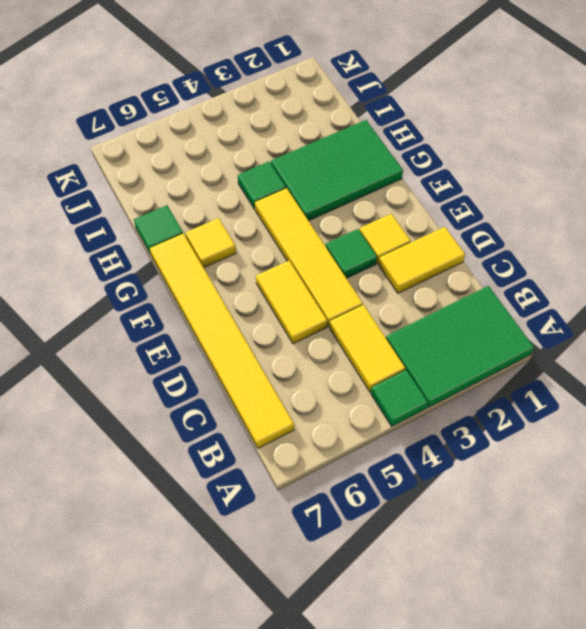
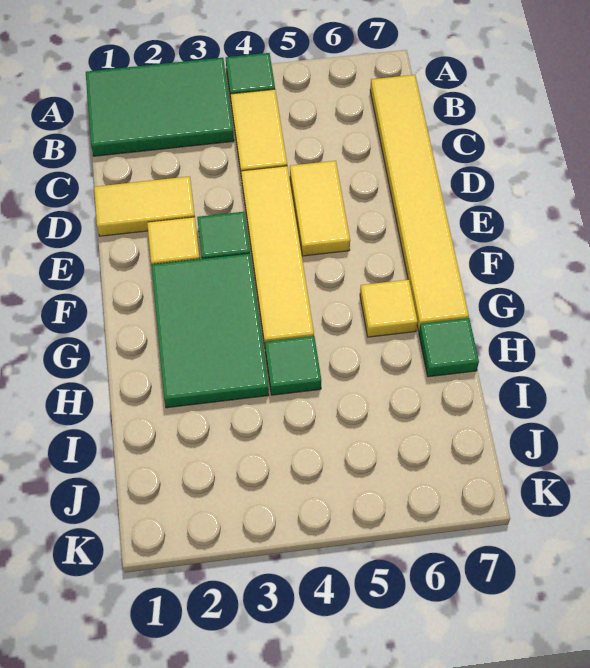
green 2x3 tile [271,120,403,221] -> green 2x3 tile turned to [151,254,269,408]

